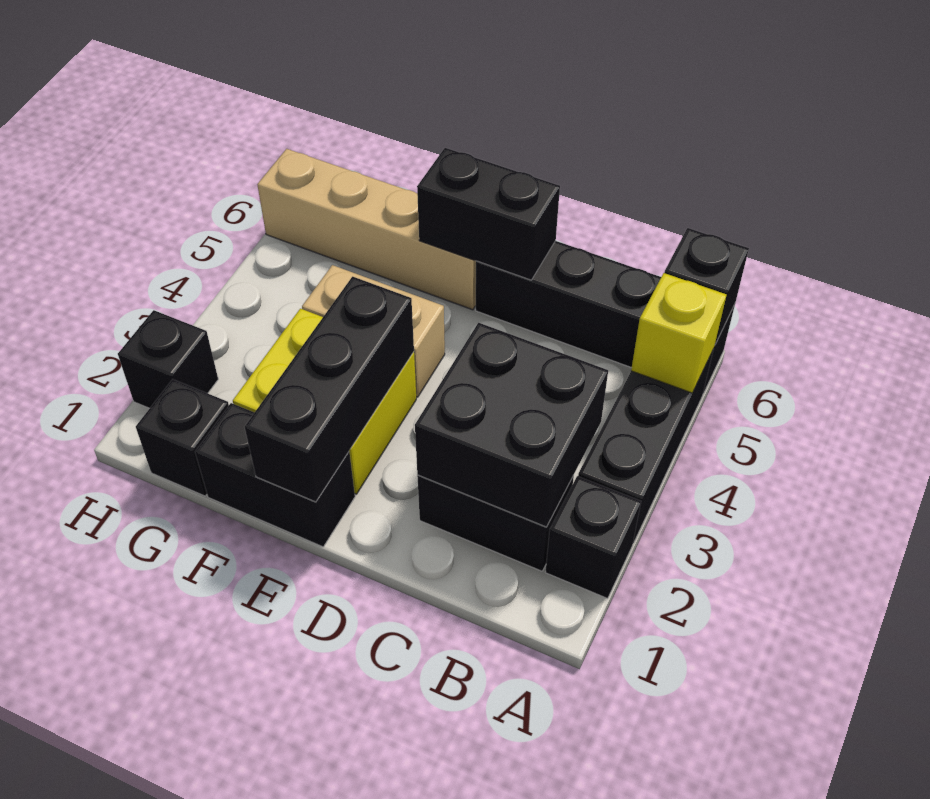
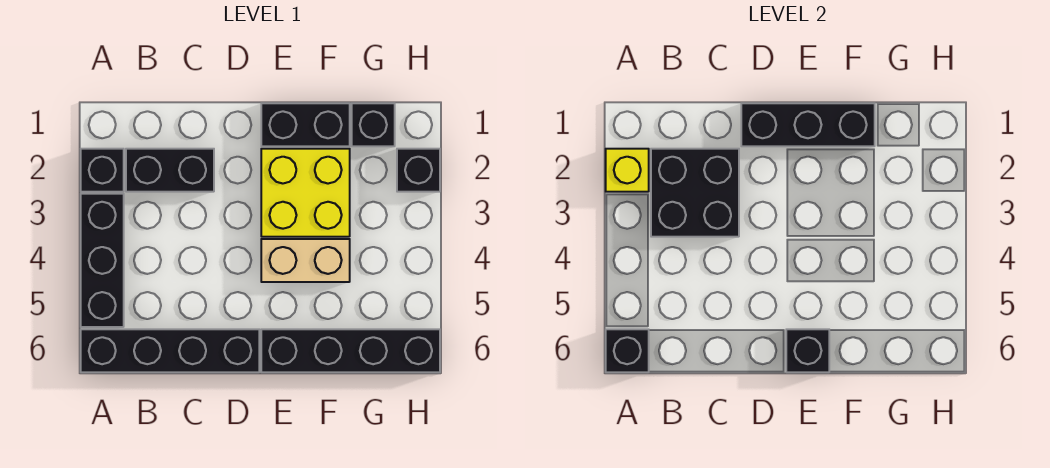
yellow 1x1 brick [631,273,726,393] -> yellow 1x1 brick moved to [606,149,649,192]
black 1x2 brick [417,148,560,280] -> black 1x1 brick [786,329,829,372]
black 1x3 brick [245,277,414,502] -> black 1x3 brick turned to [741,103,875,146]
tan 1x4 brick [257,149,476,310] -> black 1x4 brick [261,329,440,372]

